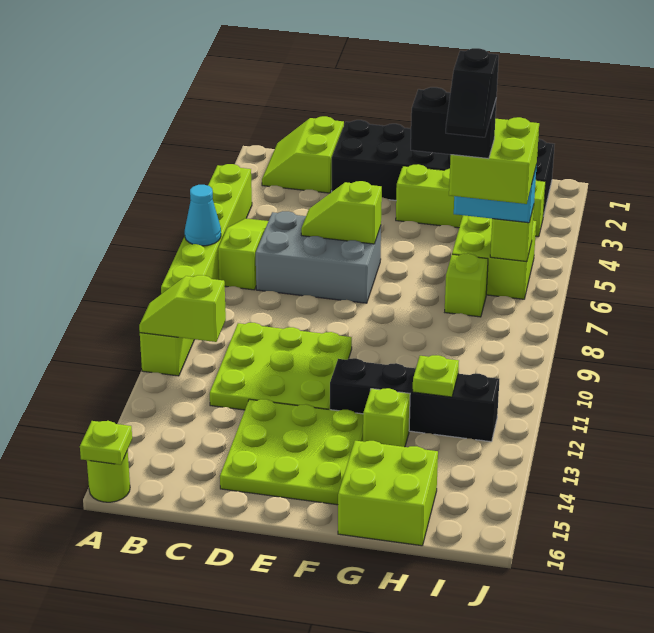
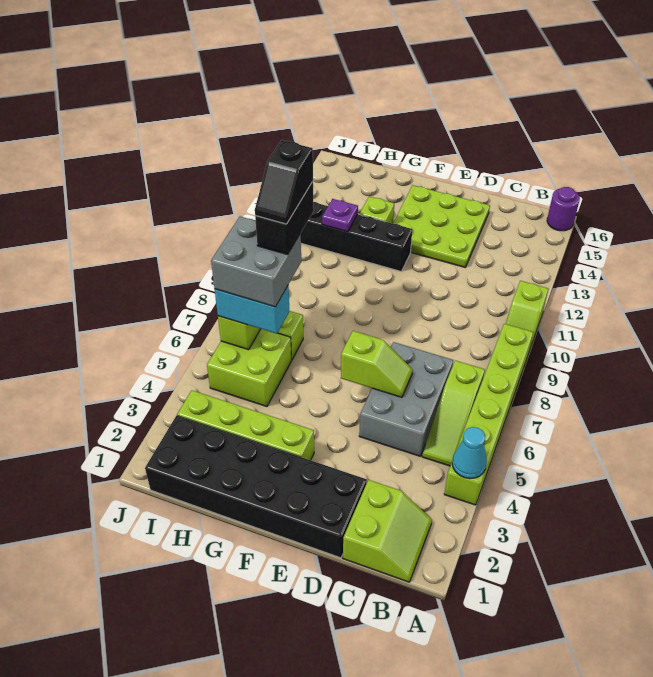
cyan 1x1 cone [185,185,221,246] -> cyan 1x1 cone moved to [452,427,487,479]
lime 1x2 slope [139,275,226,342] -> none
lime 1x1 round brick [87,450,130,502] -> purple 1x1 round brick [547,187,580,231]
lime 1x1 plate [80,421,132,465] -> none
grey 2x3 brick [256,211,381,303] -> grey 2x3 brick turned to [359,342,453,456]
lime 3x3 plate [210,323,352,410] -> none
black 1x2 brick [411,87,496,159] -> black 1x2 brick turned to [255,181,314,255]
lime 2x2 brick [338,441,438,546] -> none
lime 2x2 brick [449,117,539,204] -> grey 2x2 brick [211,216,301,307]
black 1x2 slope [446,48,499,137] -> black 1x2 slope turned to [255,140,313,224]
lime 1x1 plate [413,355,459,397] -> purple 1x1 plate [322,199,358,232]

